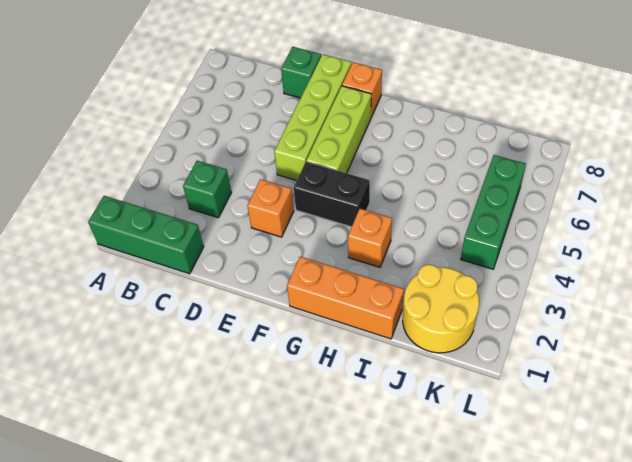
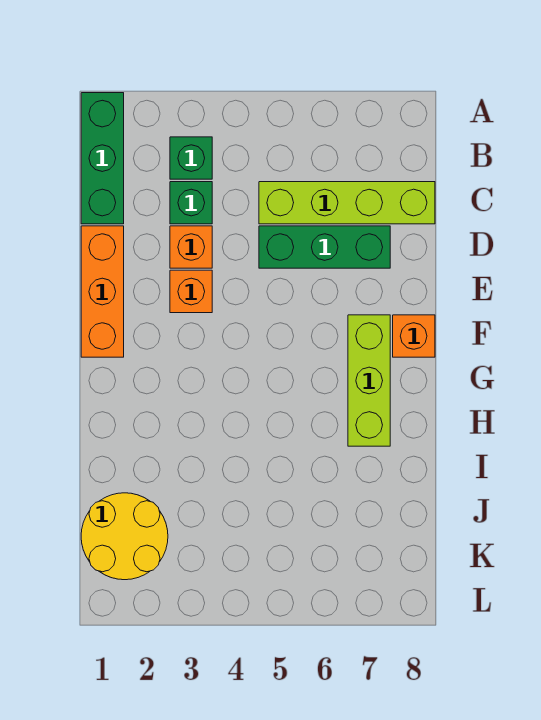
green 1x1 brick [281,47,321,98] -> green 1x1 brick moved to [170,137,212,179]
lime 1x4 brick [274,54,351,180] -> lime 1x4 brick moved to [259,182,435,224]
black 1x2 brick [294,162,370,227] -> none
lime 1x3 brick [306,86,371,173] -> lime 1x3 brick turned to [348,315,390,446]
orange 1x3 brick [287,257,404,339] -> orange 1x3 brick moved to [81,226,124,357]
orange 1x1 brick [348,209,392,267] -> orange 1x1 brick moved to [170,226,212,268]
green 1x3 brick [461,155,526,269] -> green 1x3 brick moved to [259,226,390,268]

